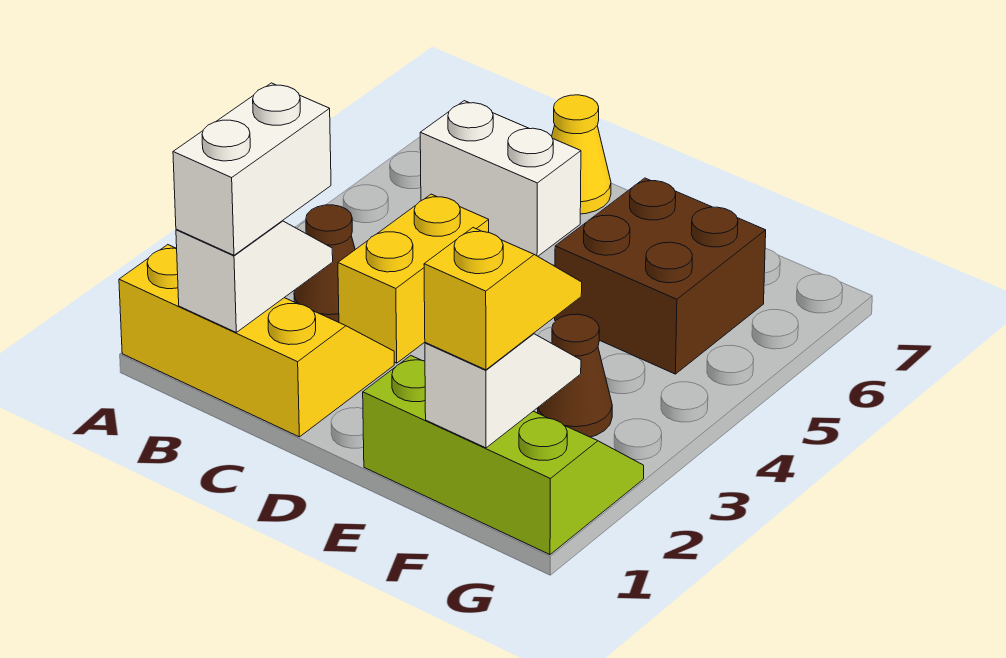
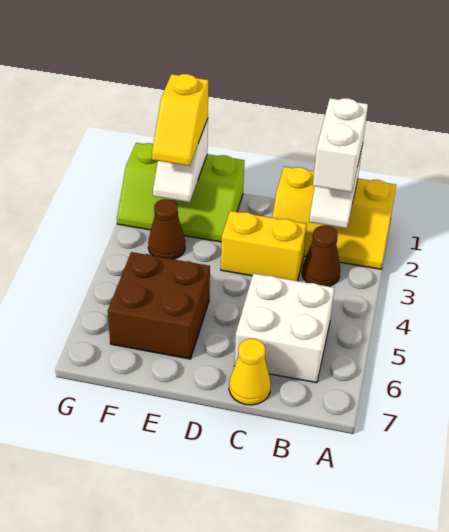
white 1x2 brick [420,101,581,256] -> white 2x2 brick [234,273,334,383]
yellow 1x2 brick [338,194,489,363] -> yellow 1x2 brick turned to [221,211,307,281]

